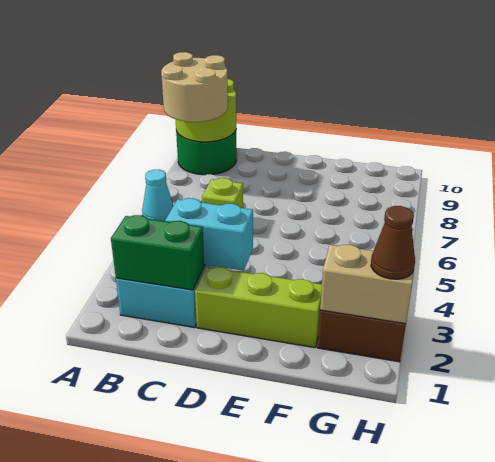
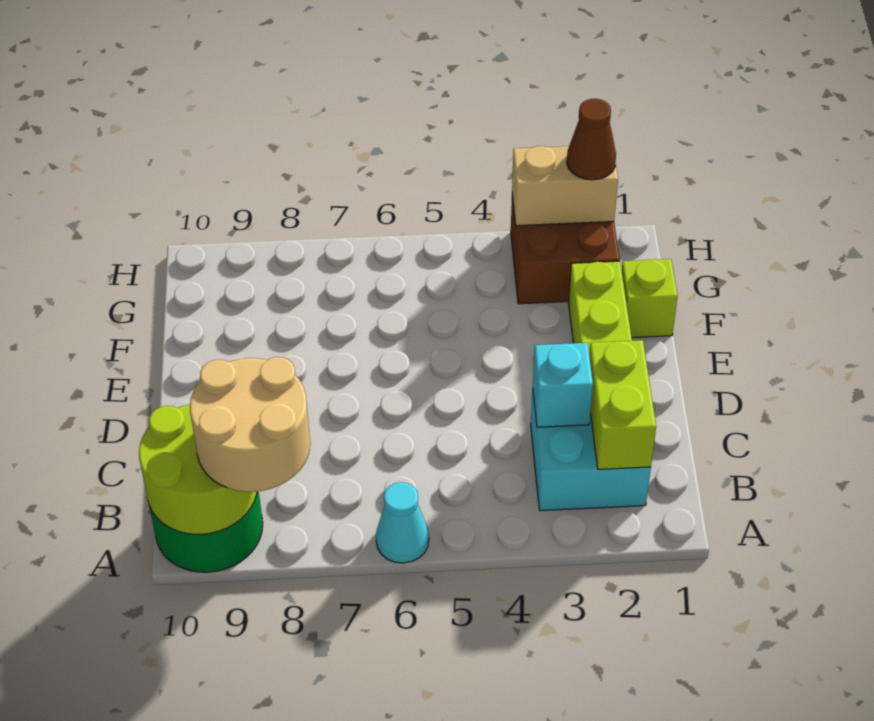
green 1x2 brick [111,215,204,290] -> lime 1x2 brick [589,340,656,469]
cyan 1x2 brick [165,198,253,271] -> cyan 1x1 brick [533,343,593,427]
lime 1x1 brick [202,178,243,208] -> lime 1x1 brick moved to [622,259,678,338]
tan 1x2 brick [320,244,414,324] -> tan 1x2 brick turned to [512,146,618,226]

